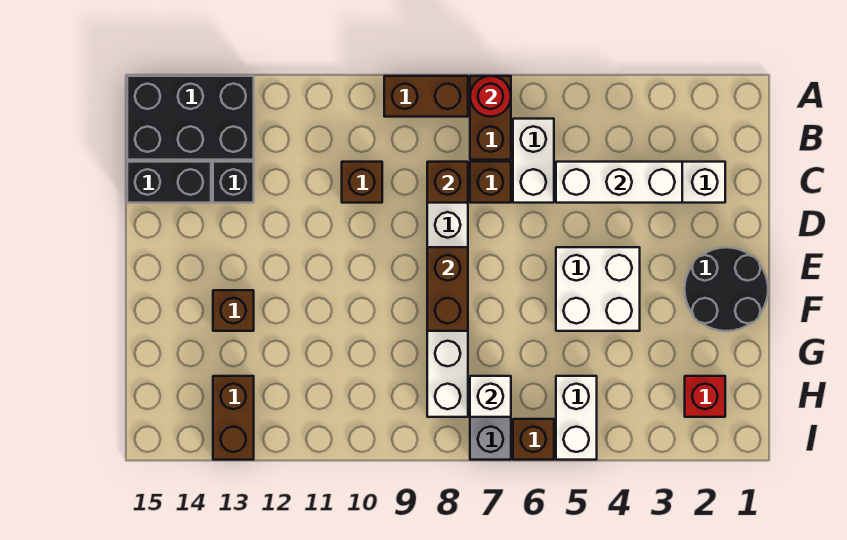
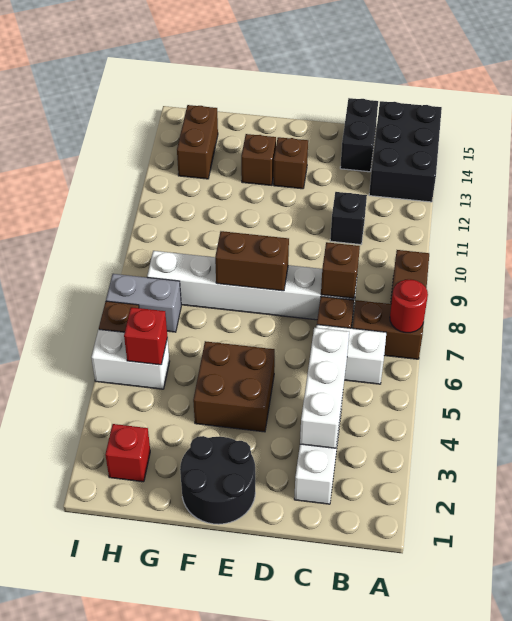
brown 1x1 brick [342,162,382,203] -> brown 1x1 brick moved to [273,137,308,189]
black 1x1 brick [213,162,254,203] -> black 1x1 brick moved to [330,192,367,244]
white 2x2 brick [556,247,640,331] -> brown 2x2 brick [193,341,275,432]
none -> red 1x1 brick [124,307,167,365]
white 1x1 brick [470,376,511,417] -> none
brown 1x2 brick [213,376,254,460] -> brown 1x2 brick turned to [177,105,218,179]

